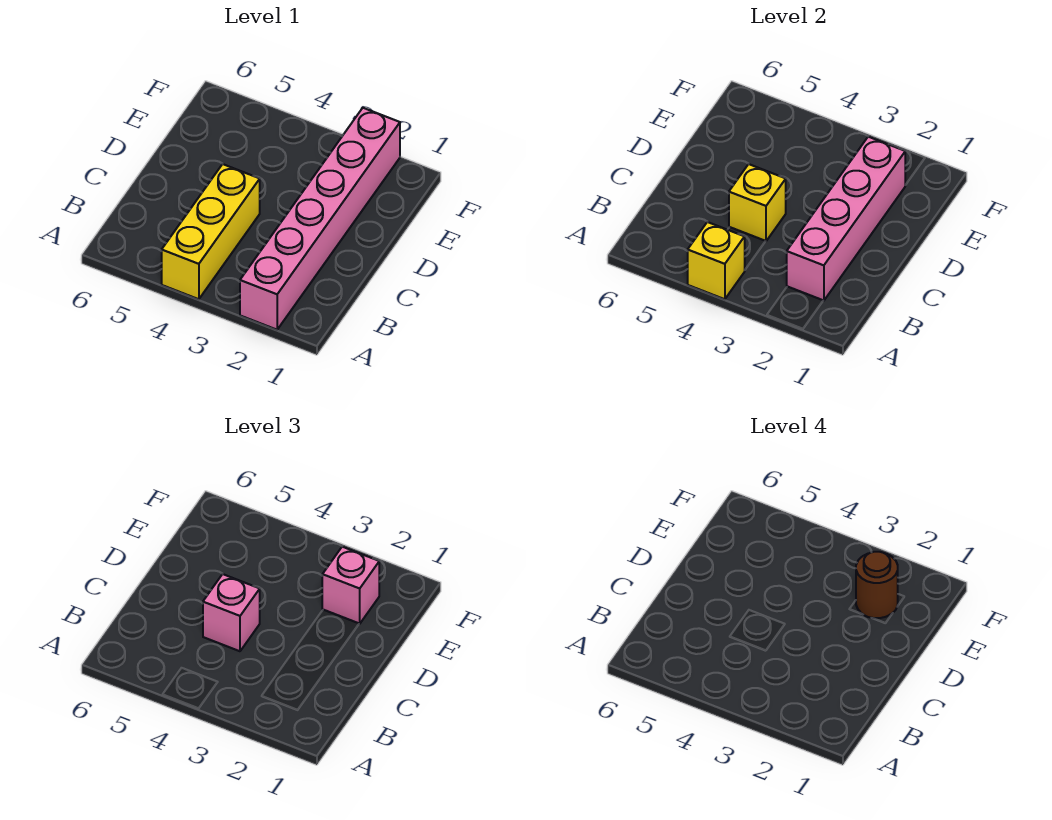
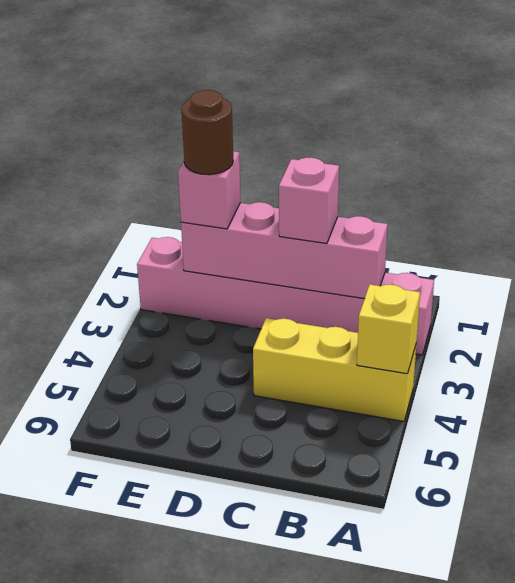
yellow 1x1 brick [729,164,786,241] -> none
pink 1x1 brick [203,574,260,651] -> pink 1x1 brick moved to [279,158,339,244]

